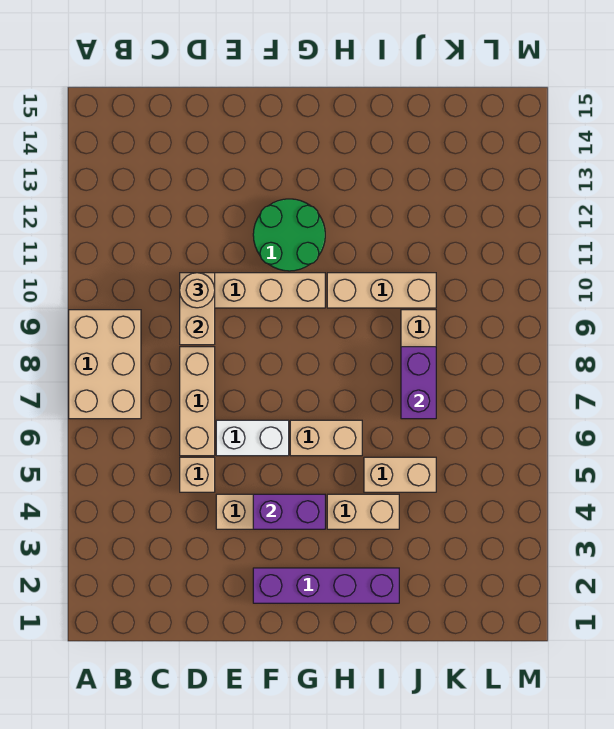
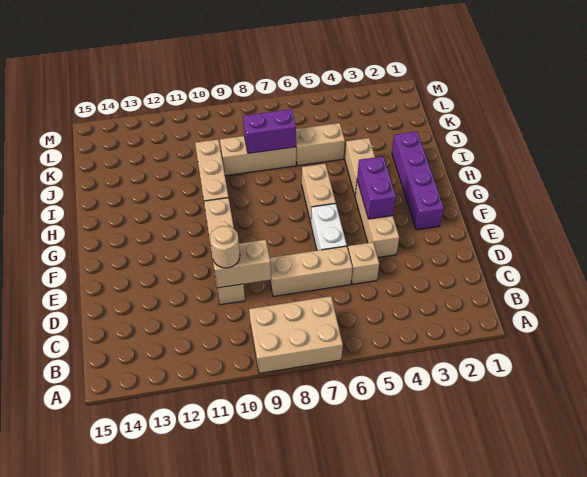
green 2x2 round brick [253,199,325,271] -> none
tan 1x2 brick [364,457,436,492] -> tan 1x2 brick turned to [296,123,345,166]

